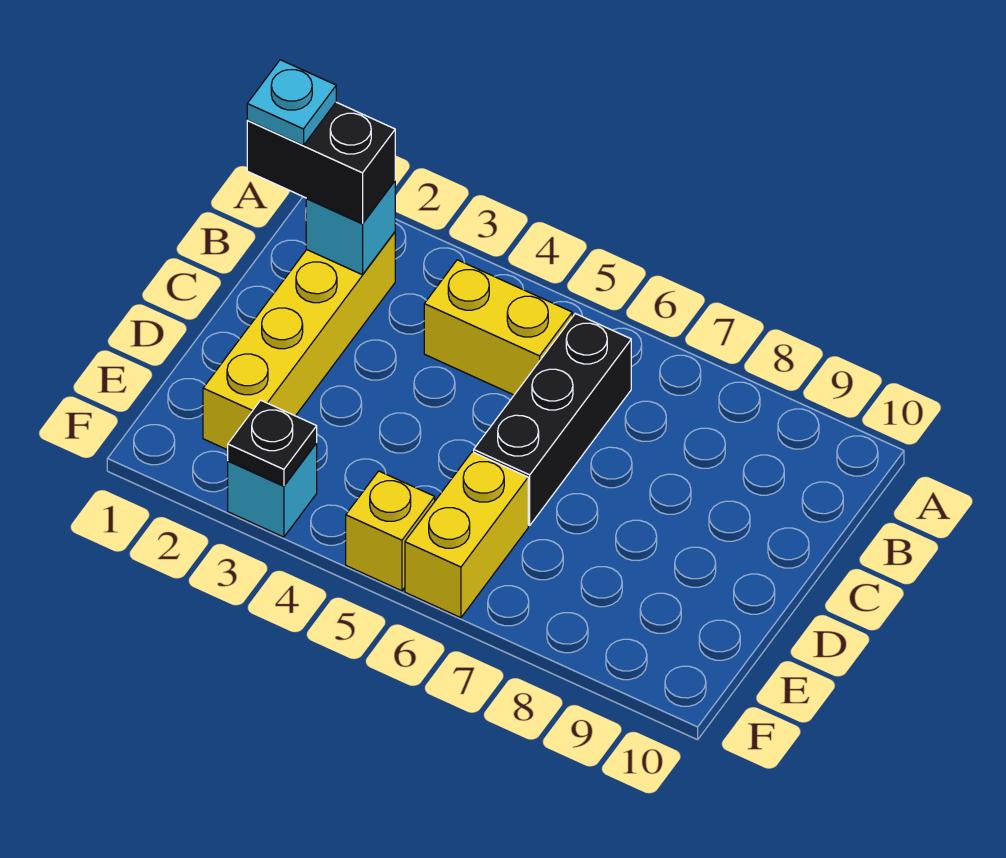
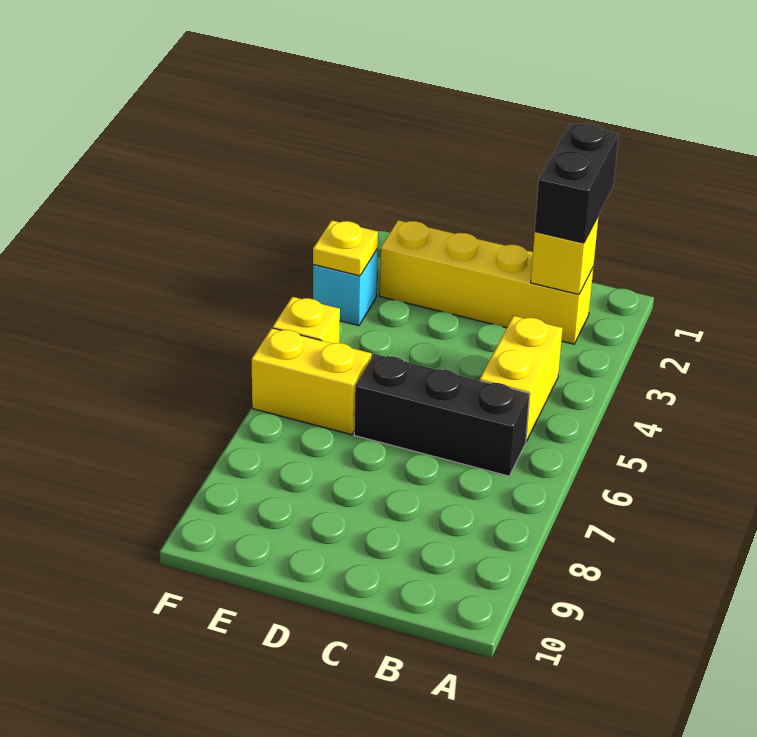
cyan 1x1 plate [247,60,336,145] -> none
cyan 1x1 brick [306,181,395,275] -> yellow 1x1 brick [531,216,599,294]
black 1x1 plate [228,400,317,486] -> yellow 1x1 plate [313,220,378,276]

